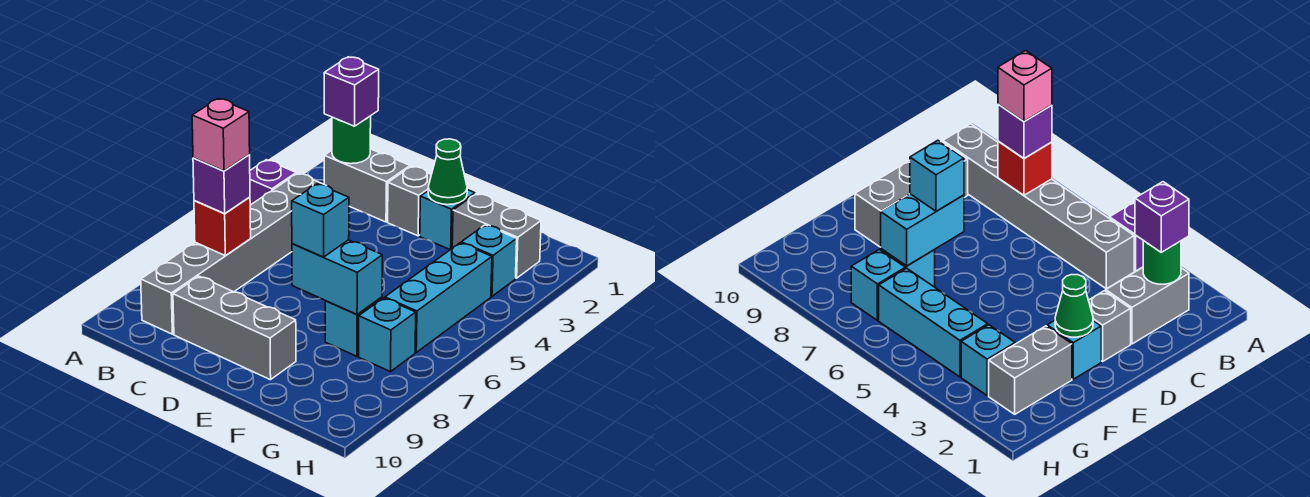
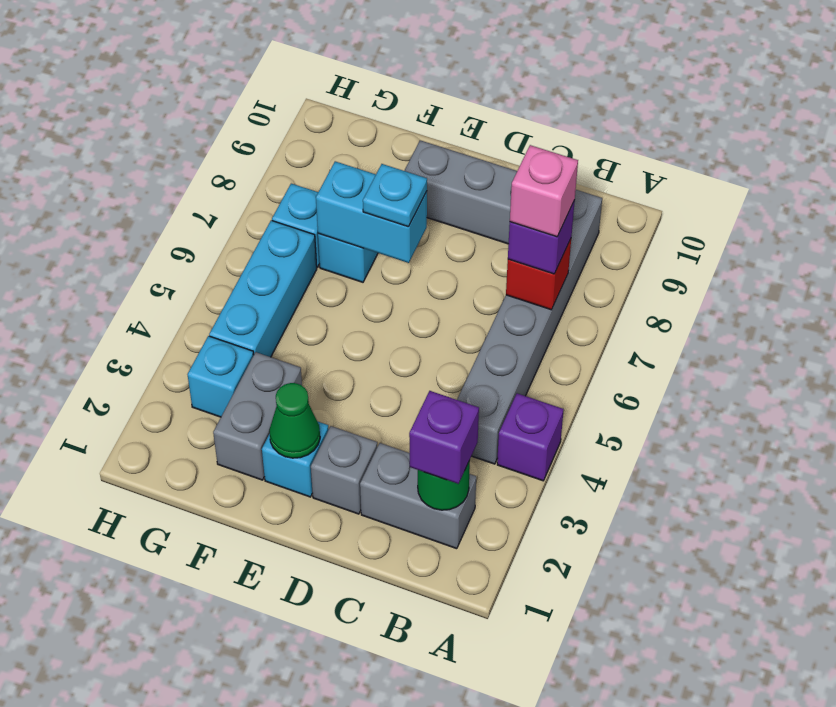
cyan 1x1 brick [292,184,349,257] -> cyan 1x1 plate [363,164,427,227]
grey 1x2 brick [452,194,541,278] -> grey 1x2 brick turned to [213,352,302,480]

